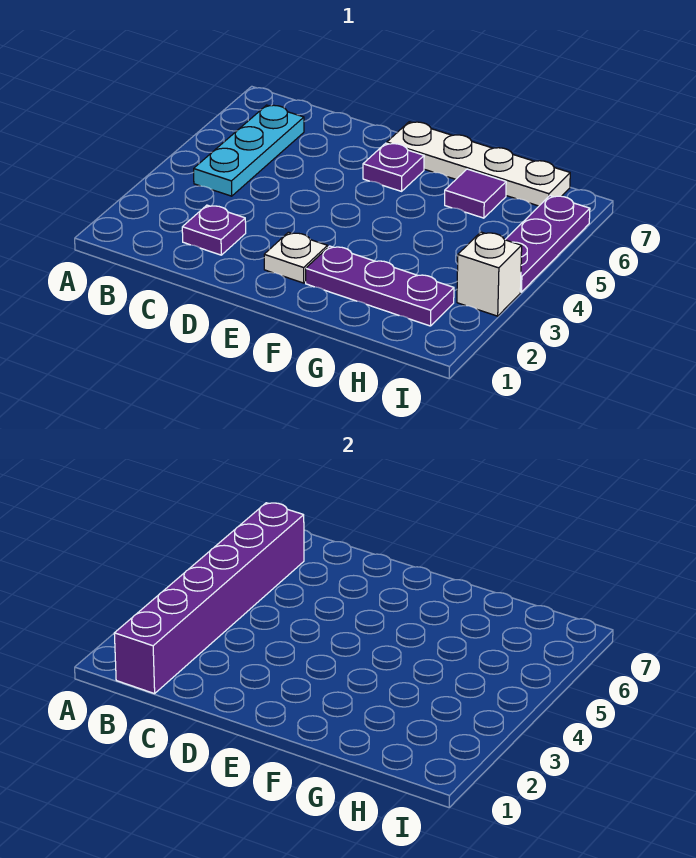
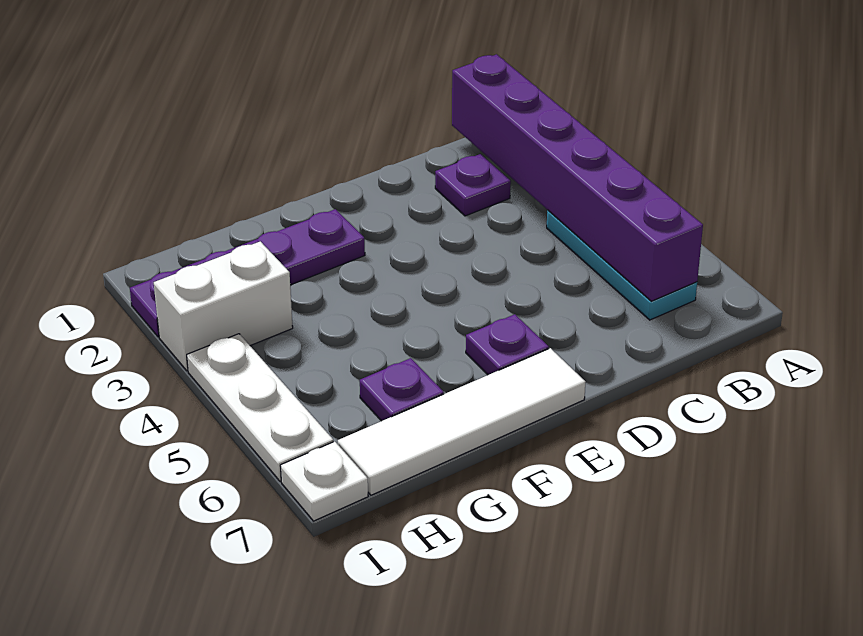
white 1x1 plate [264,232,328,283] -> white 1x1 plate moved to [280,442,368,521]
white 1x4 plate [387,122,570,206] -> white 1x4 tile [338,348,585,495]
purple 1x3 plate [306,246,454,326] -> purple 1x4 plate [130,209,365,337]
purple 1x1 tile [445,169,506,218] -> purple 1x1 plate [360,358,444,421]
white 1x1 brick [457,232,522,316] -> white 1x2 brick [154,241,293,371]
purple 1x3 plate [505,196,590,292] -> white 1x3 plate [187,334,333,481]

